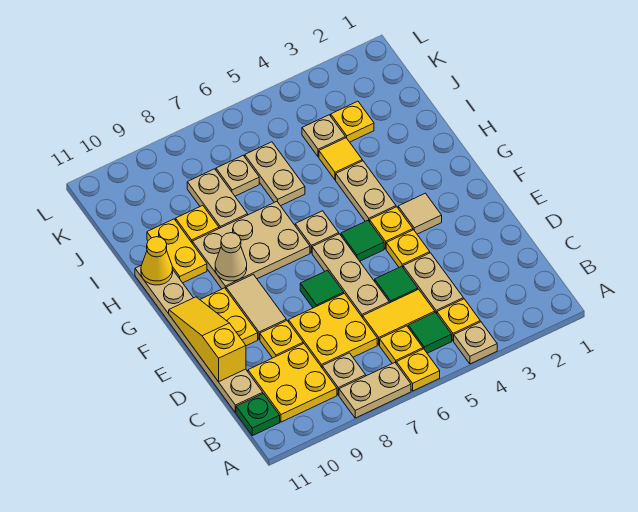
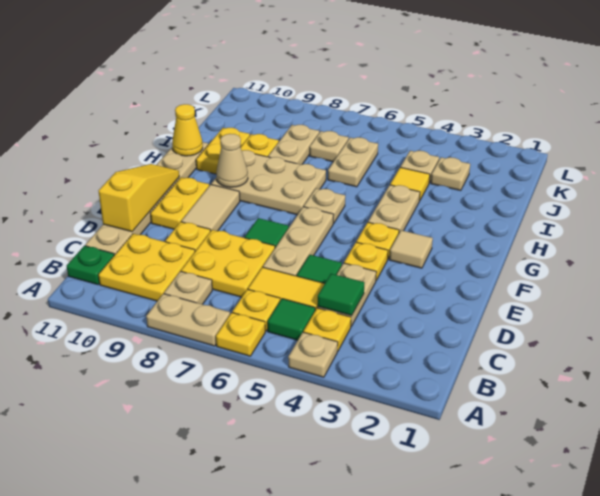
green 1x1 tile [341,221,384,261] -> green 1x1 tile moved to [318,274,364,316]
yellow 1x1 plate [331,101,374,142] -> tan 1x1 plate [431,157,470,191]

